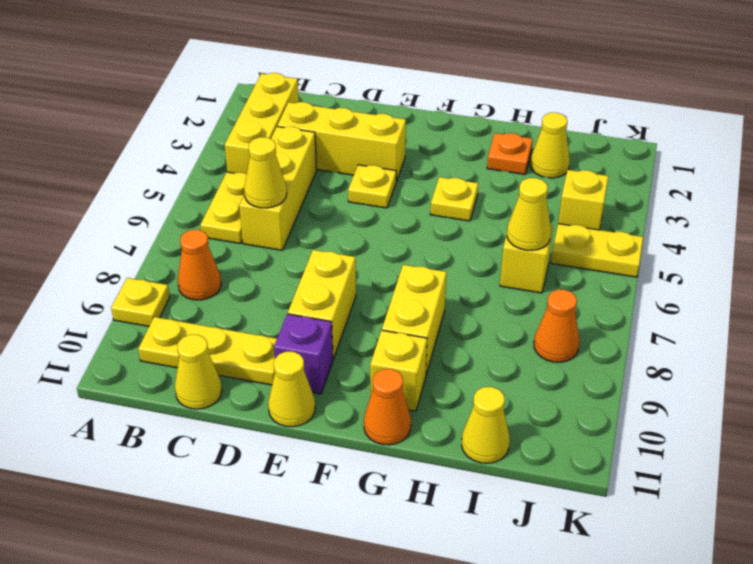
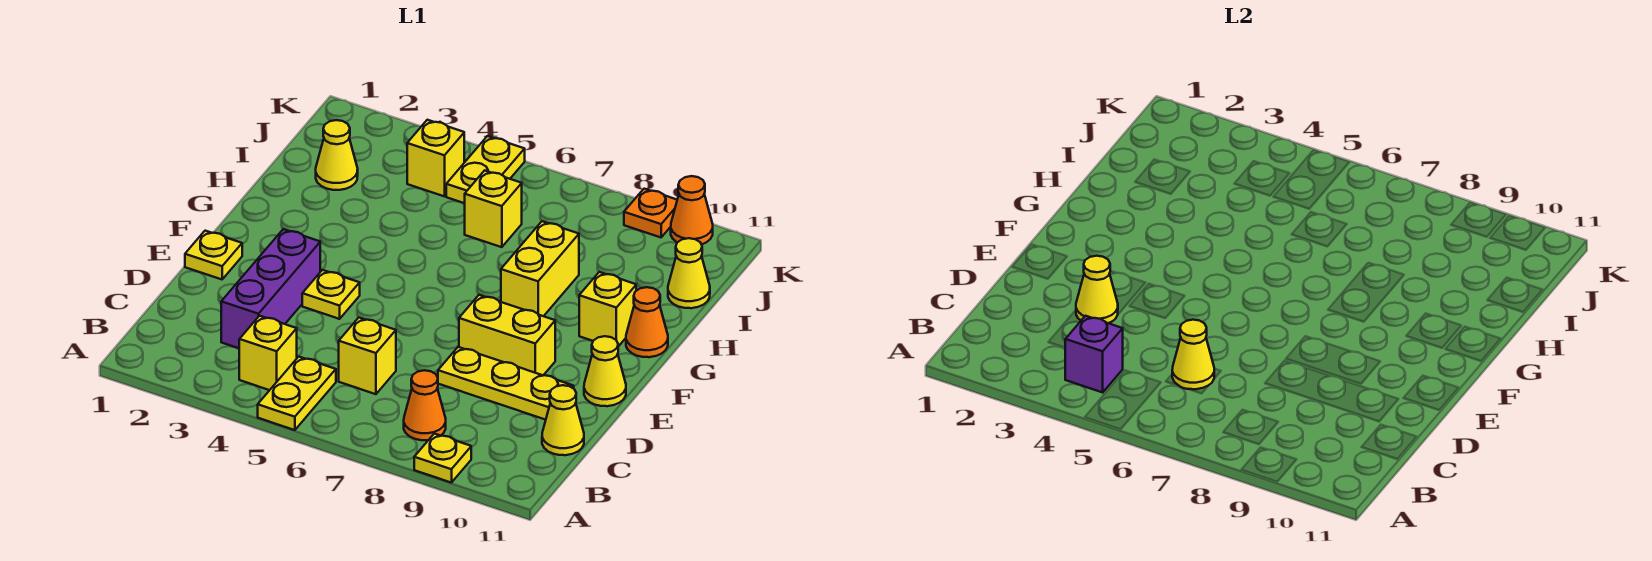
yellow 1x3 brick [225,73,299,174] -> yellow 1x1 brick [239,316,297,390]
yellow 1x2 plate [200,172,247,244] -> yellow 1x2 plate turned to [258,357,336,430]
yellow 1x3 plate [138,317,277,385] -> yellow 1x3 plate turned to [438,347,574,420]
yellow 1x3 brick [277,102,406,181] -> purple 1x3 brick [221,229,320,348]
yellow 1x3 brick [239,127,317,250] -> yellow 1x1 brick [339,318,396,394]
purple 1x1 brick [274,314,333,394] -> purple 1x1 brick moved to [1065,316,1123,392]
yellow 1x1 plate [430,177,478,221] -> yellow 1x1 plate moved to [185,231,242,279]
yellow 1x2 brick [382,265,446,374] -> yellow 1x2 brick turned to [501,221,579,316]
orange 1x1 plate [487,133,533,174] -> orange 1x1 plate moved to [624,189,677,237]
yellow 1x1 cone [507,178,551,250] -> yellow 1x1 cone moved to [1076,256,1118,323]
orange 1x1 cone [534,290,579,362] -> orange 1x1 cone moved to [671,176,713,244]

